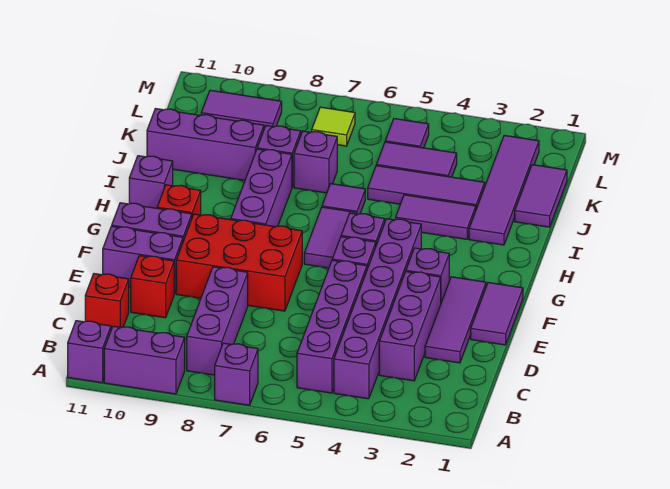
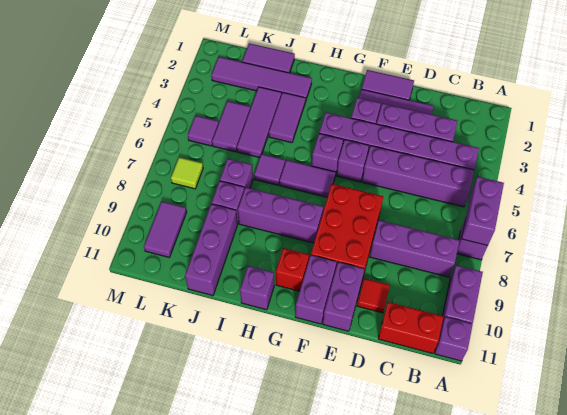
none -> purple 1x2 brick [461,177,504,246]
red 1x1 brick [85,274,129,329] -> red 1x2 brick [378,302,444,353]
red 1x1 brick [131,256,174,318] -> red 1x1 tile [357,278,390,313]

